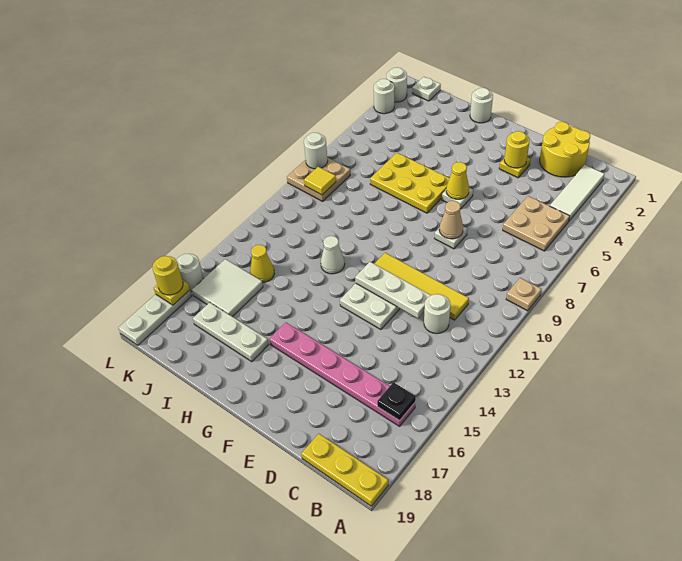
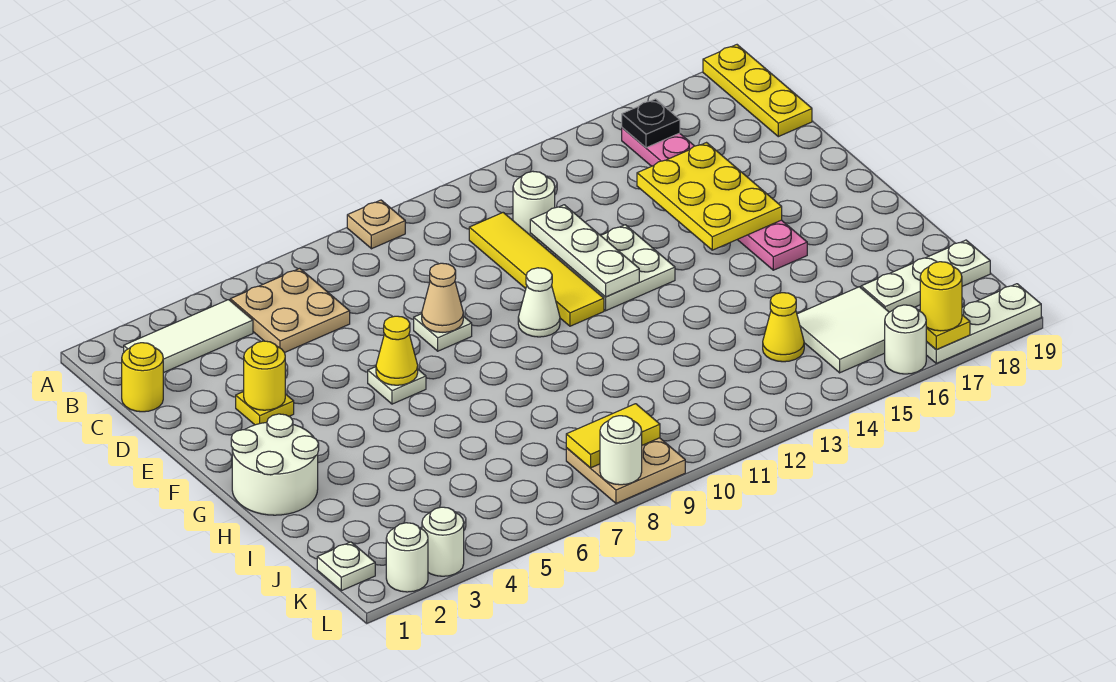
yellow 2x2 round brick [540,122,590,177] -> yellow 1x1 round brick [122,343,163,412]
yellow 2x3 plate [370,153,449,213] -> yellow 2x3 plate moved to [637,143,782,250]
white 1x1 round brick [470,88,493,123] -> white 2x2 round brick [231,414,319,515]
white 1x1 cone [321,236,345,274] -> white 1x1 cone moved to [518,268,560,337]
white 1x3 plate [193,302,269,362] -> white 1x3 plate turned to [861,240,990,312]
yellow 1x1 tile [304,167,336,195] -> yellow 1x2 tile [566,404,660,468]

